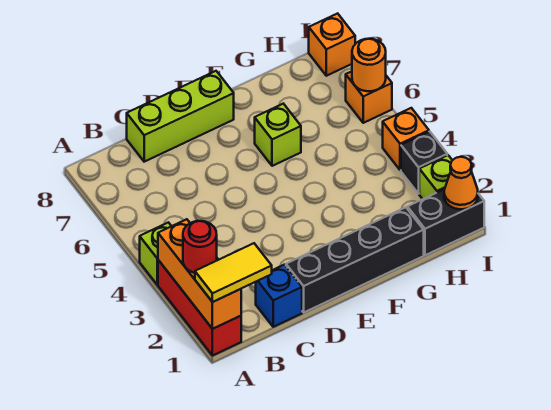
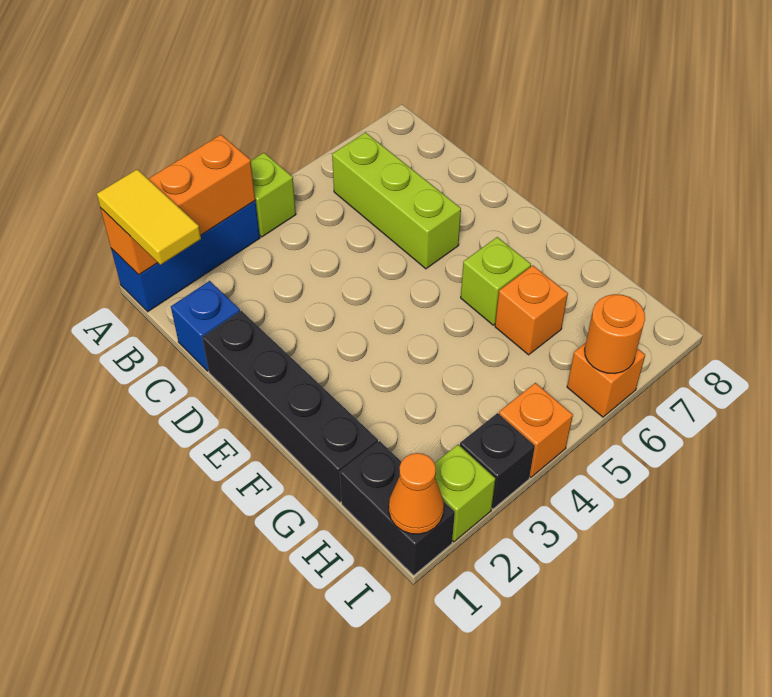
red 1x3 brick [158,260,241,356] -> blue 1x3 brick [111,201,260,312]
red 1x1 round brick [183,221,217,273] -> none
lime 1x3 brick [127,71,234,162] -> lime 1x3 brick moved to [332,132,461,269]
orange 1x1 brick [309,13,355,76] -> orange 1x1 brick moved to [495,266,568,355]

